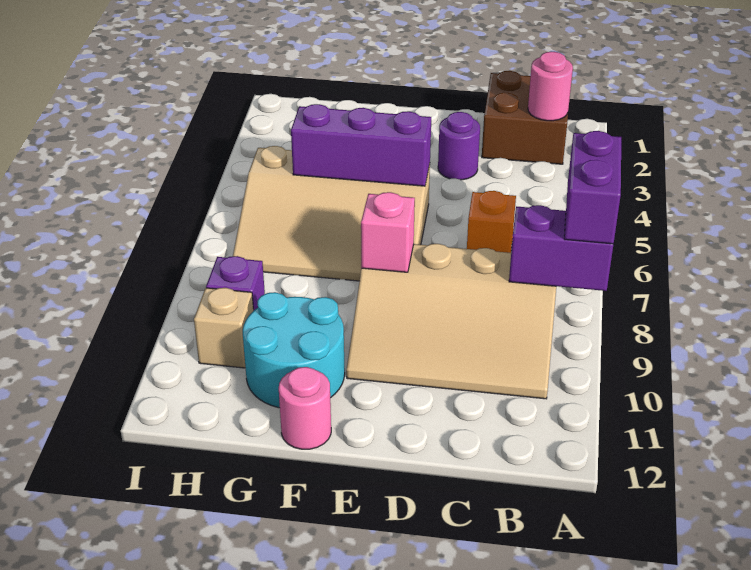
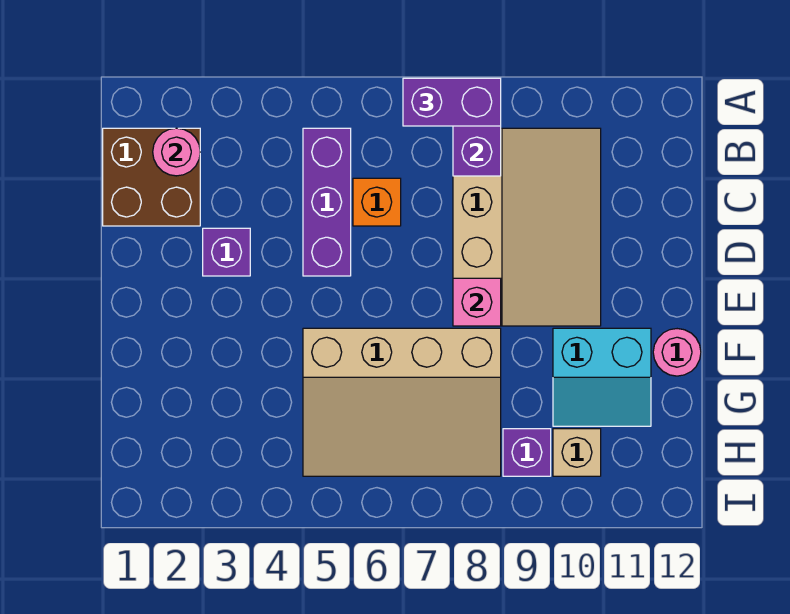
purple 1x1 round brick [438,112,480,180] -> purple 1x1 brick [203,228,250,276]
tan 3x4 slope [233,146,430,281] -> tan 3x4 slope turned to [303,328,501,476]
purple 1x3 brick [291,104,431,186] -> purple 1x3 brick moved to [303,128,351,276]
cyan 2x2 round brick [243,292,345,408] -> cyan 2x2 slope [553,328,651,426]

